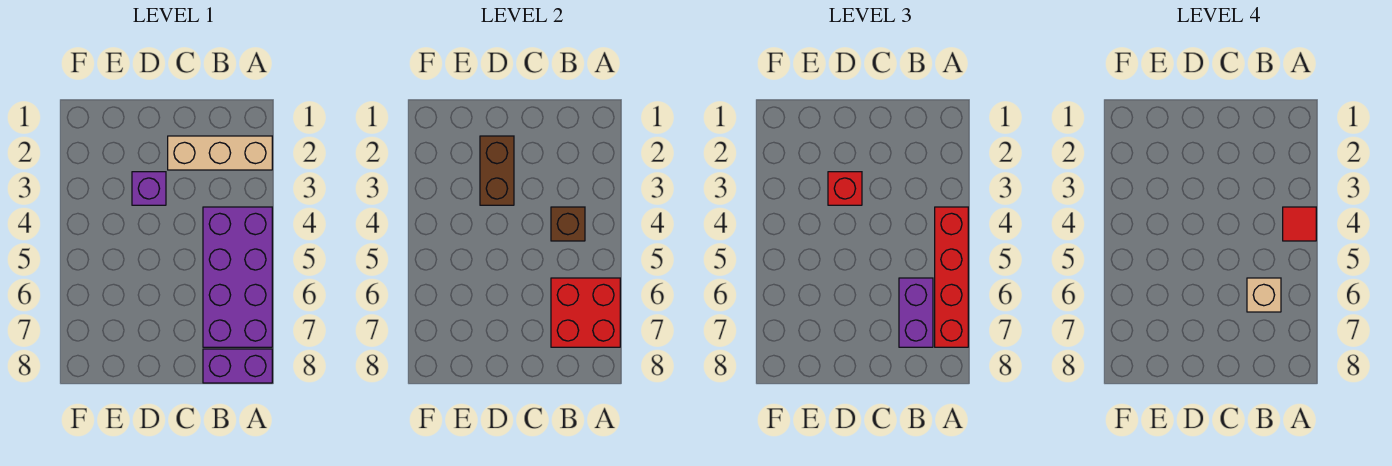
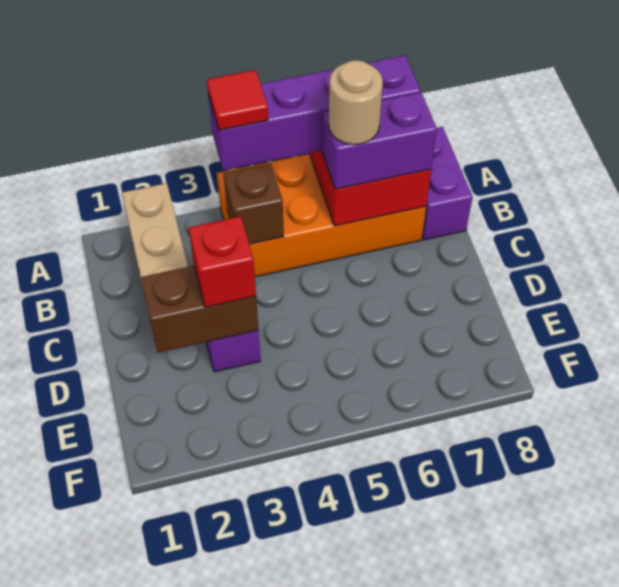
purple 2x4 brick [203,207,272,347] -> orange 2x4 brick [217,154,426,277]
red 1x4 brick [935,207,968,347] -> purple 1x4 brick [208,55,421,171]
tan 1x1 brick [1247,278,1281,312] -> tan 1x1 round brick [329,60,383,145]

